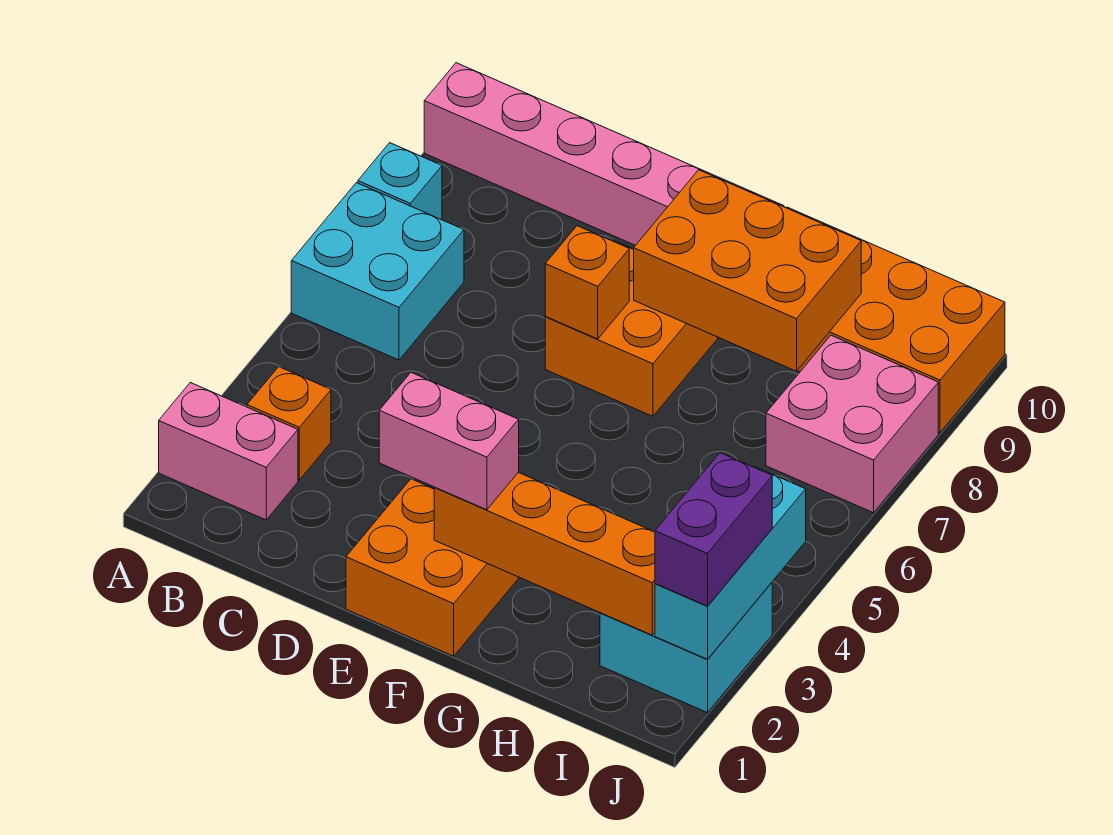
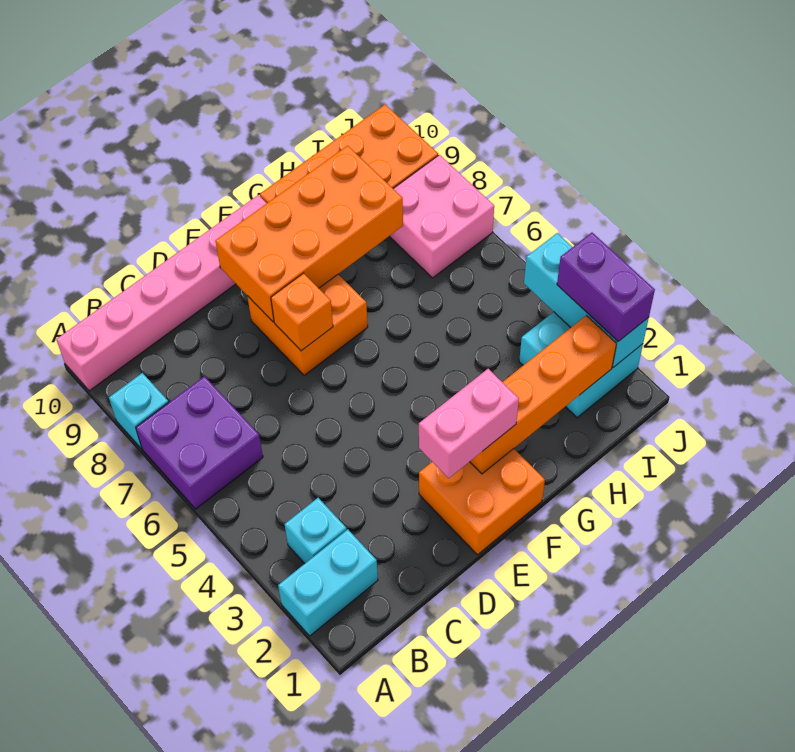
pink 1x2 brick [159,383,298,520] -> cyan 1x2 brick [278,529,378,636]
cyan 2x2 brick [291,183,464,360] -> purple 2x2 brick [136,376,263,509]
orange 1x1 brick [247,367,331,480] -> cyan 1x1 brick [285,498,347,563]
orange 2x3 brick [634,170,861,371] -> orange 2x4 brick [215,146,403,322]

